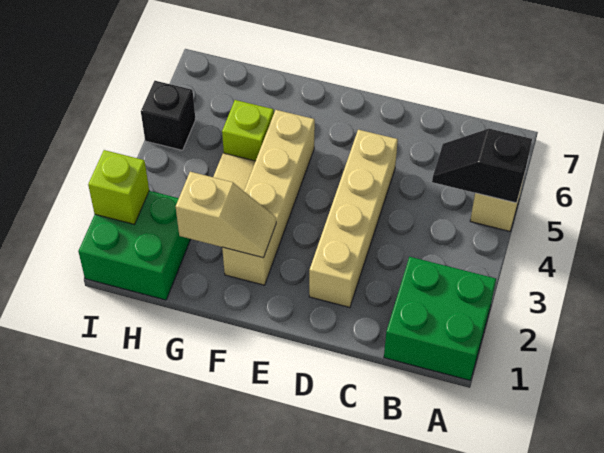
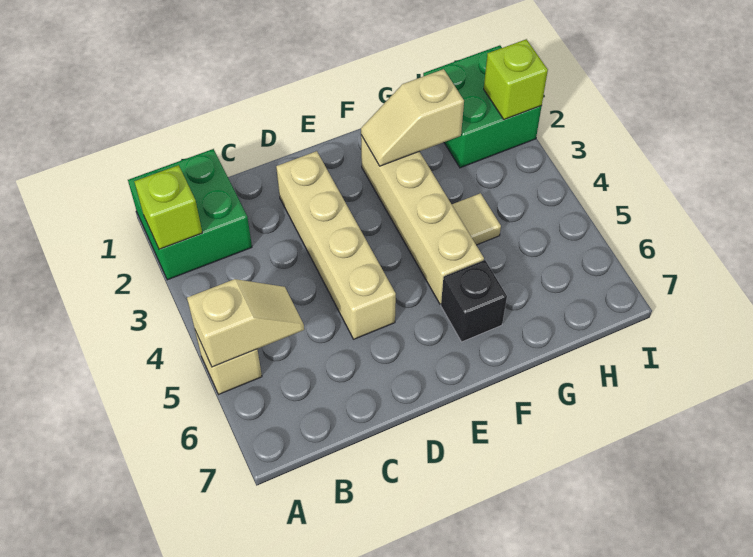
black 1x2 slope [432,129,532,203] -> tan 1x2 slope [187,279,304,367]
lime 1x1 brick [222,100,274,161] -> lime 1x1 brick moved to [134,165,202,249]
black 1x1 brick [141,81,196,150] -> black 1x1 brick moved to [441,260,507,342]

